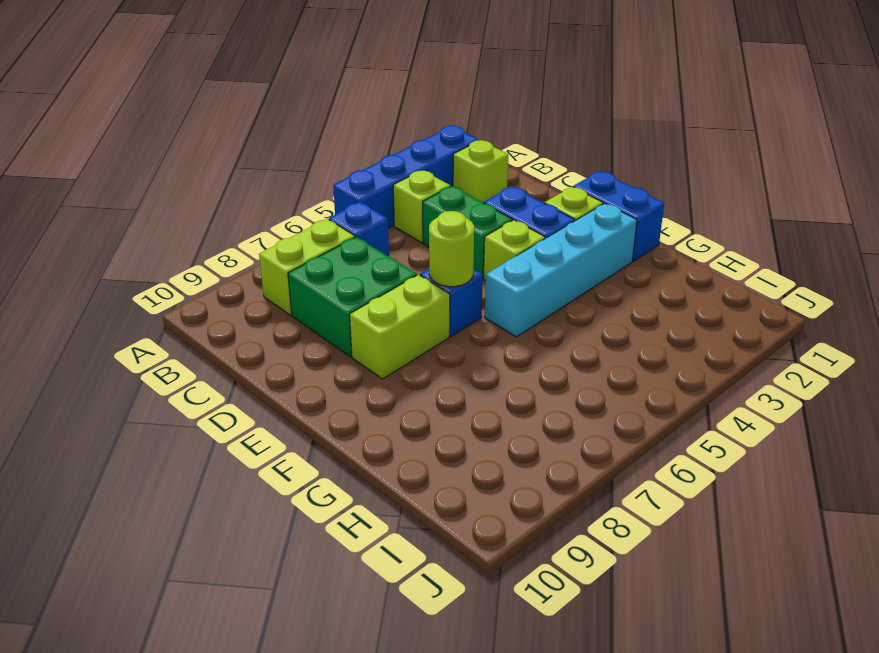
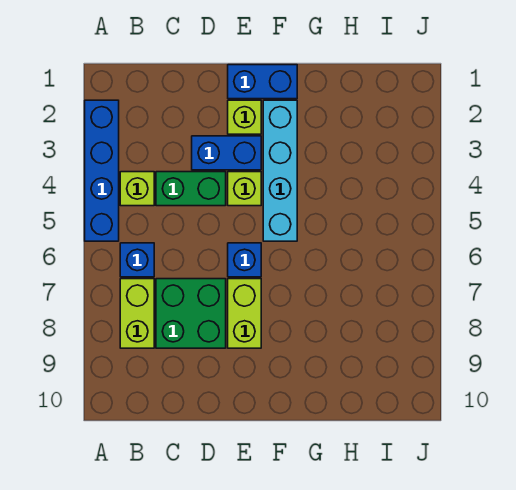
lime 1x1 brick [453,140,508,203] -> none
lime 1x1 round brick [429,211,474,287] -> none

